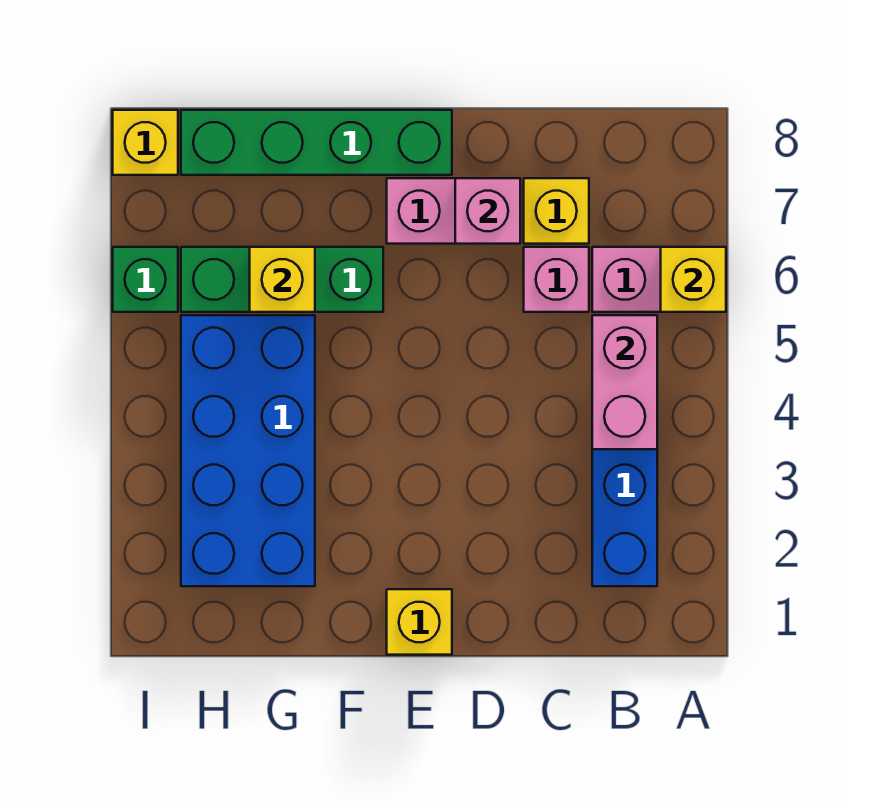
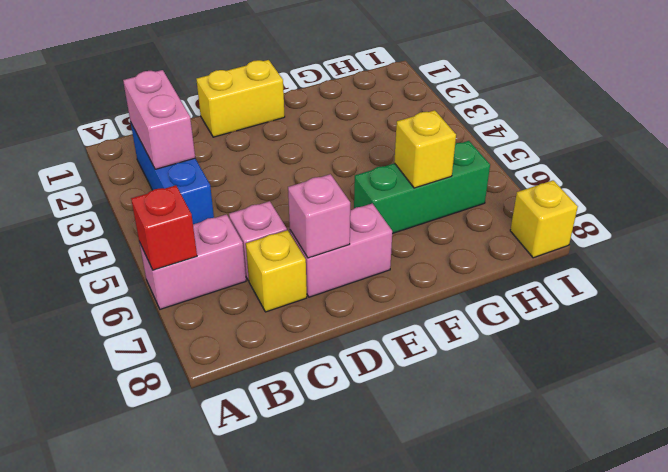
yellow 1x1 brick [661,247,726,312] -> red 1x1 brick [131,185,197,270]
pink 1x2 brick [592,315,657,449] -> pink 1x2 brick moved to [123,70,195,169]
yellow 1x1 brick [387,589,452,655] -> yellow 1x2 brick [196,60,285,137]
green 1x4 brick [181,110,452,175] -> none
blue 2x4 brick [181,315,315,586] -> none
green 1x1 brick [113,247,178,312] -> none

